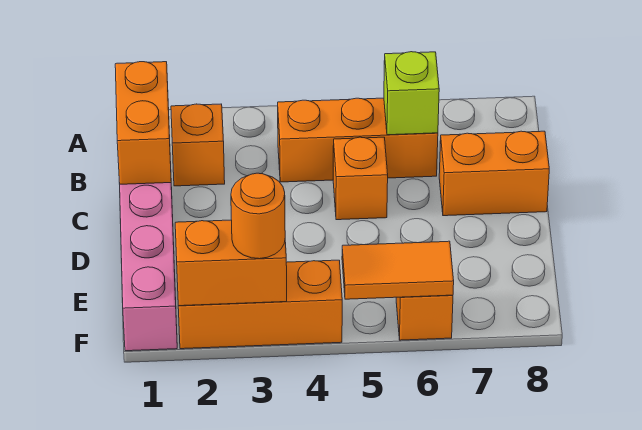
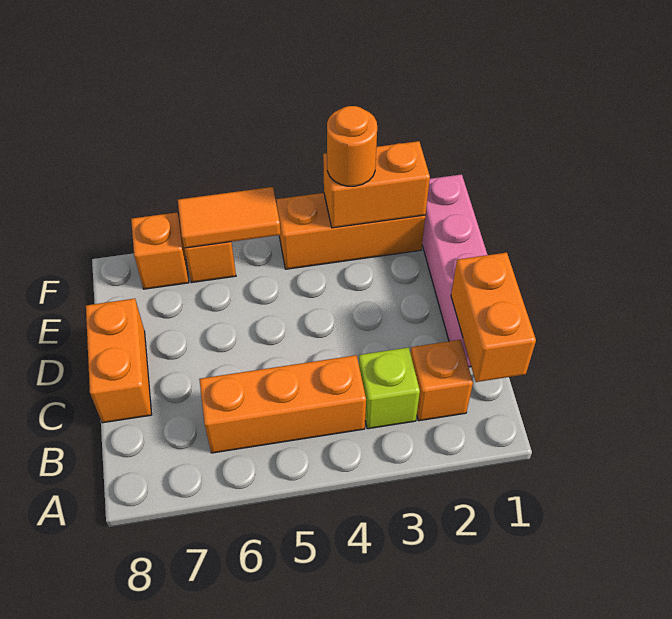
lime 1x1 brick [384,52,439,135] -> lime 1x1 brick moved to [359,347,420,429]
orange 1x1 brick [333,137,388,220] -> orange 1x1 brick moved to [131,213,189,289]
orange 1x2 brick [439,131,549,216] -> orange 1x2 brick turned to [86,299,152,423]

